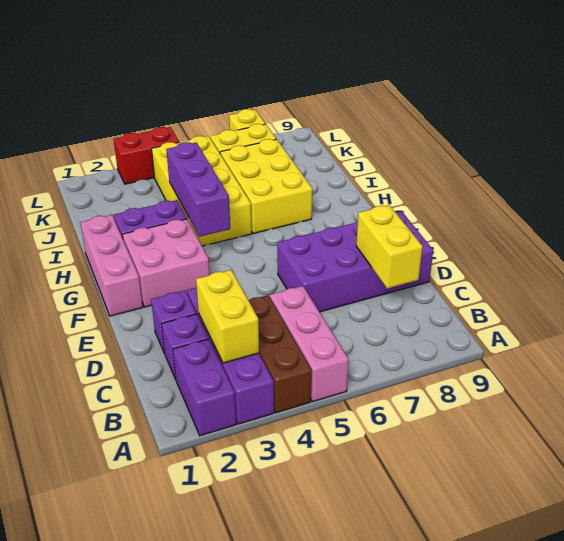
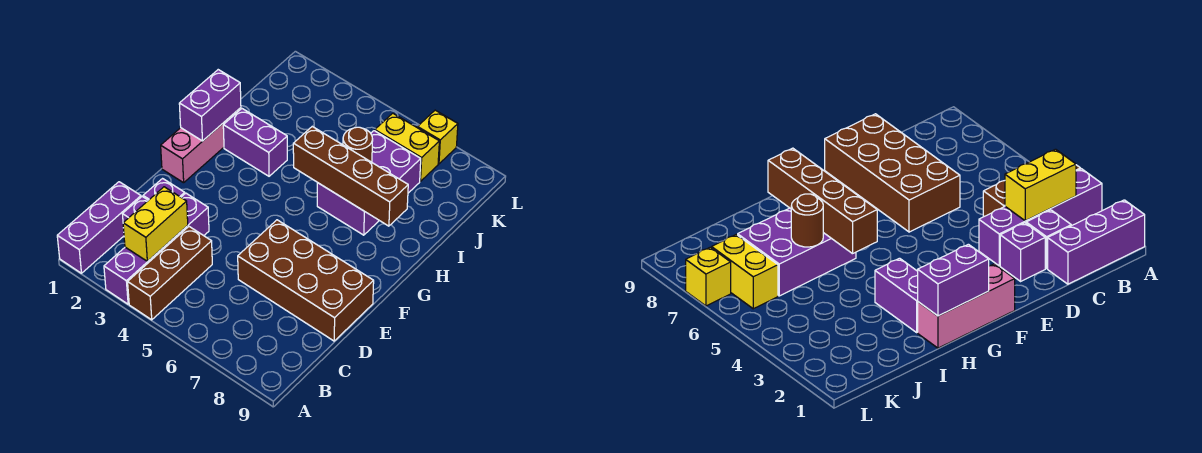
purple 1x2 brick [173,339,236,436] -> purple 1x2 brick moved to [179,70,241,141]
pink 1x3 brick [270,286,349,401] -> none
yellow 1x2 brick [356,205,423,288] -> none
purple 2x4 brick [277,211,433,312] -> brown 2x4 brick [238,220,374,341]
pink 2x2 brick [122,219,209,307] -> none
purple 1x3 brick [166,142,230,237] -> purple 1x3 brick moved to [57,182,141,273]
yellow 2x4 brick [152,136,252,246] -> none
none -> brown 1x4 brick [293,127,408,226]
yellow 2x3 brick [220,139,312,234] -> purple 2x3 brick [317,131,421,235]
none -> brown 1x1 round brick [343,127,373,162]
red 1x2 brick [114,127,179,184] -> none

